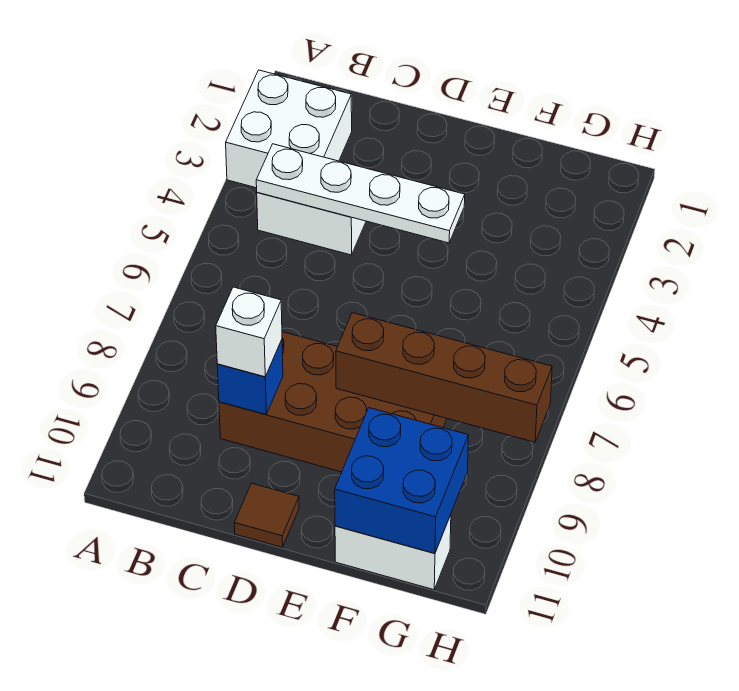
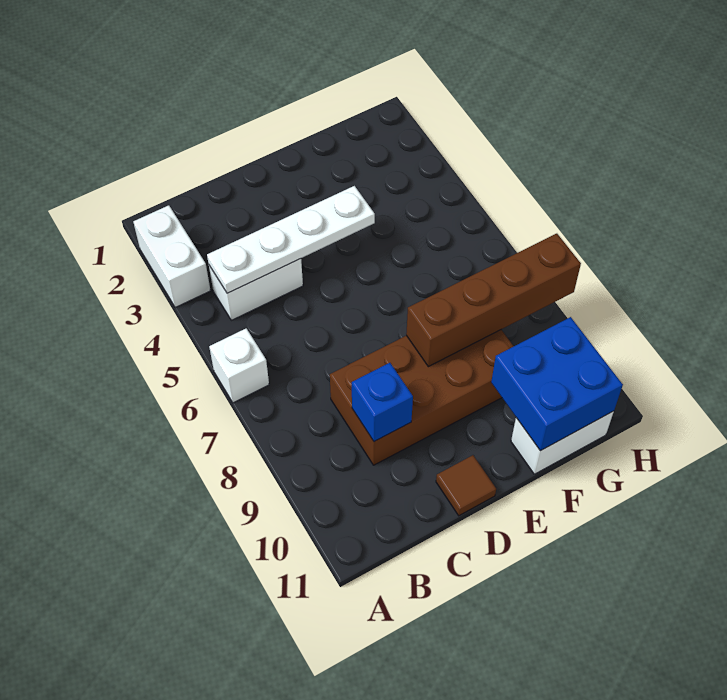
white 2x2 brick [226,70,352,188] -> white 1x2 brick [133,205,211,308]
white 1x1 brick [216,287,282,377] -> white 1x1 brick moved to [209,328,269,403]

